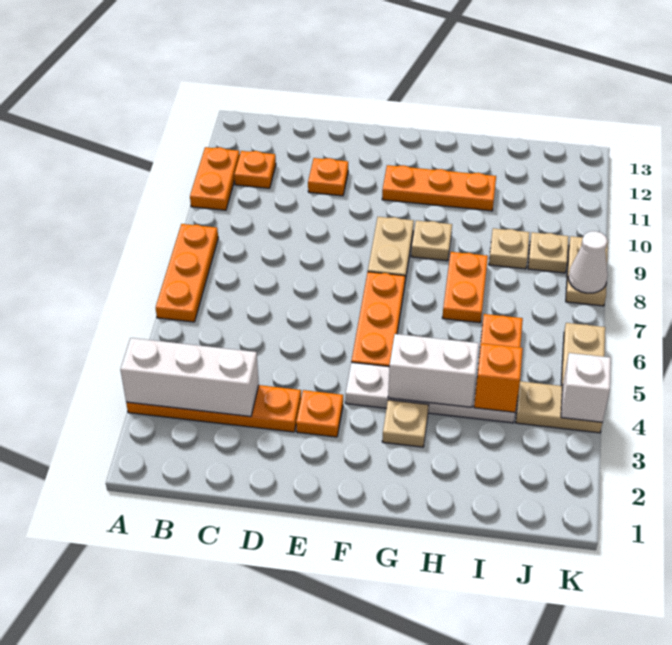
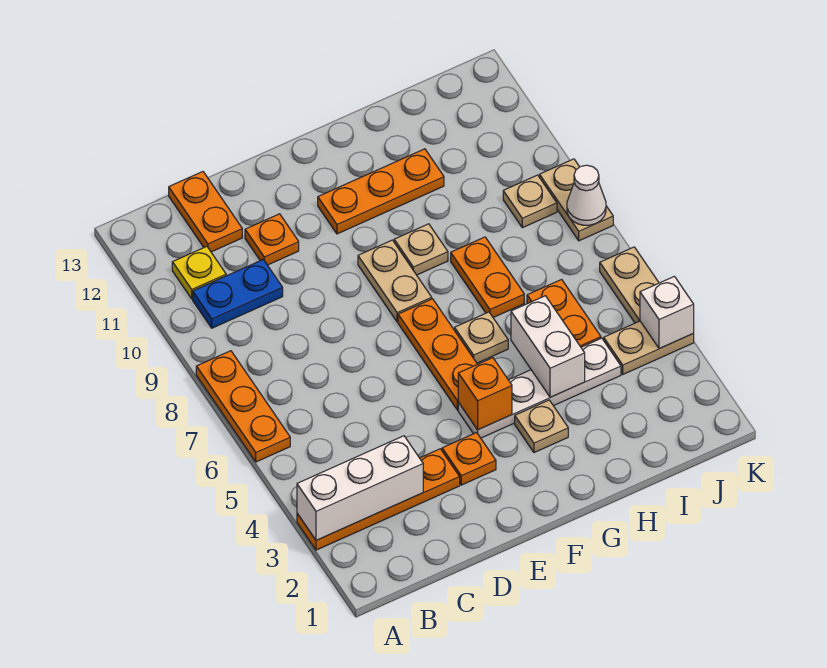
orange 1x2 plate [190,147,240,210] -> orange 1x2 plate moved to [169,172,242,252]
none -> blue 1x2 plate [193,260,283,328]
orange 1x1 plate [234,151,276,188] -> yellow 1x1 plate [172,246,226,299]
white 1x2 brick [388,334,479,407] -> white 1x2 brick turned to [511,296,585,397]
orange 1x1 brick [474,343,523,412] -> orange 1x1 brick moved to [458,358,512,430]
tan 1x1 plate [489,228,530,269] -> tan 1x1 plate moved to [455,312,508,363]

